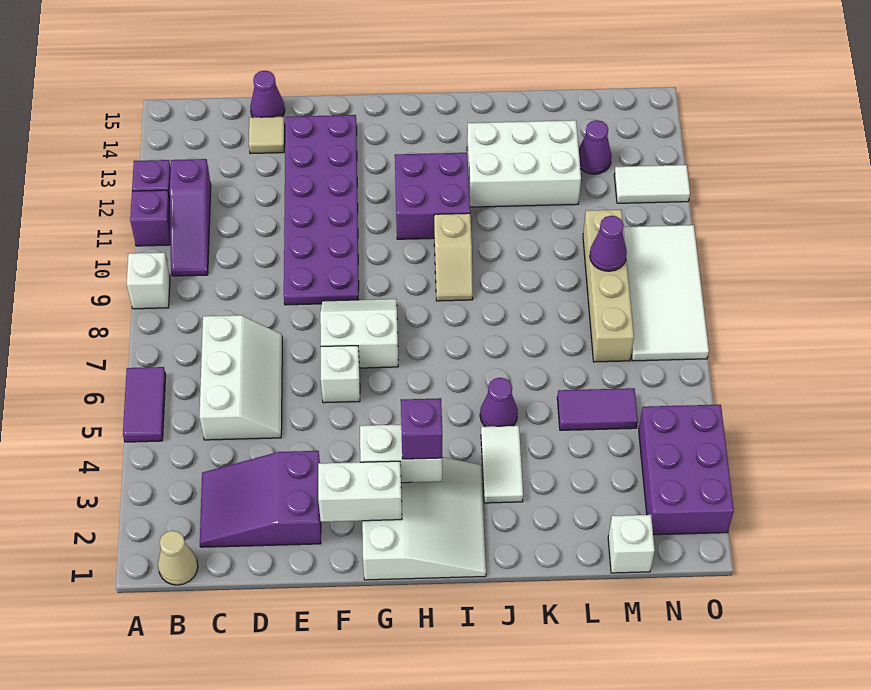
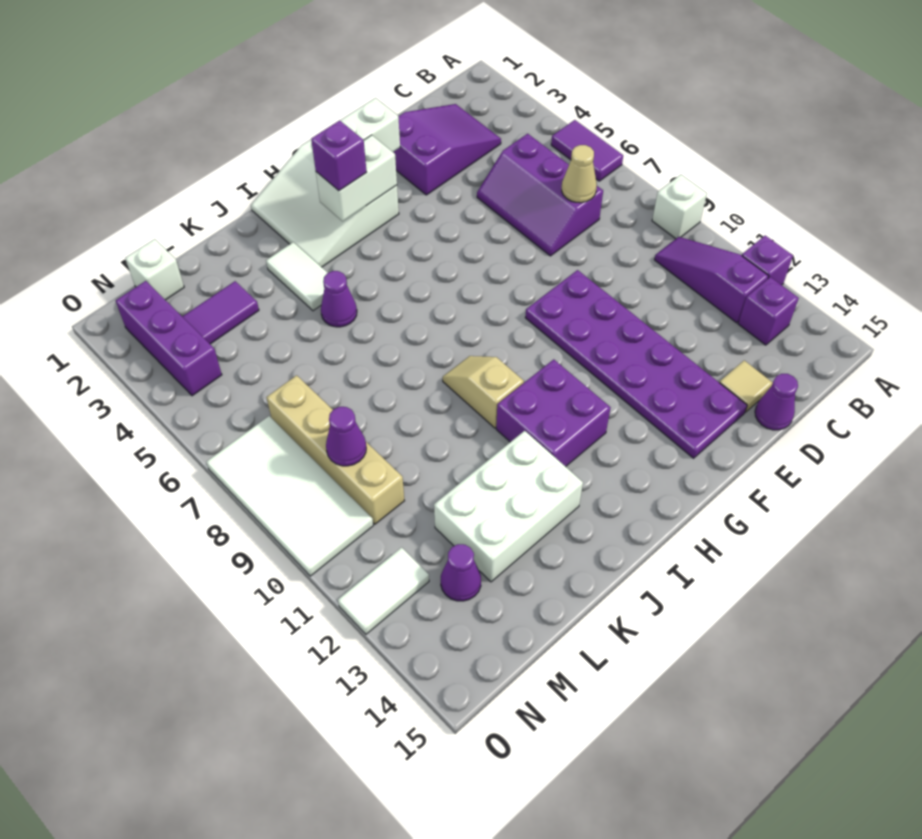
purple 1x1 brick [130,190,171,246] -> purple 1x1 brick moved to [738,277,799,345]
tan 1x1 cone [158,531,198,585] -> tan 1x1 cone moved to [562,145,597,203]
white 2x3 slope [199,315,282,440] -> purple 2x3 slope [477,134,603,256]
white 1x1 brick [321,346,360,403] -> none
white 2x2 slope [320,299,398,368] -> none
purple 1x2 tile [557,388,638,430] -> purple 1x2 tile moved to [182,281,259,344]
purple 2x3 brick [639,405,734,535] -> purple 1x3 brick [116,281,222,396]

